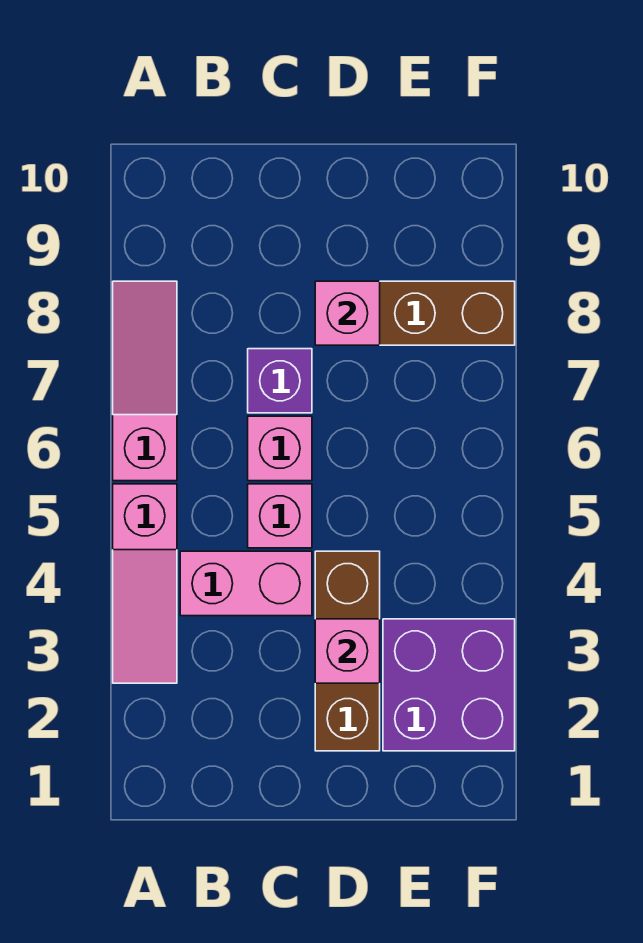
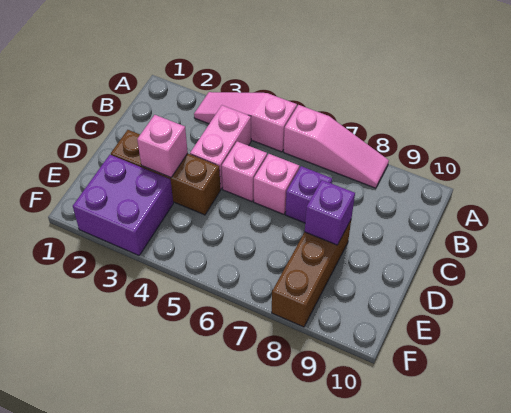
pink 1x1 brick [315,281,380,345] -> purple 1x1 brick [305,180,355,245]

